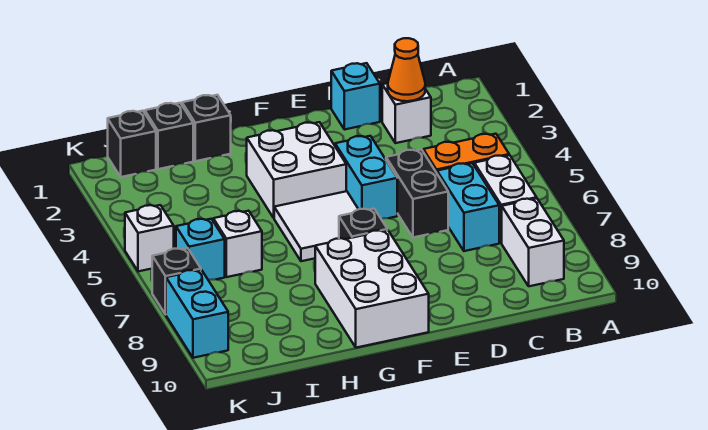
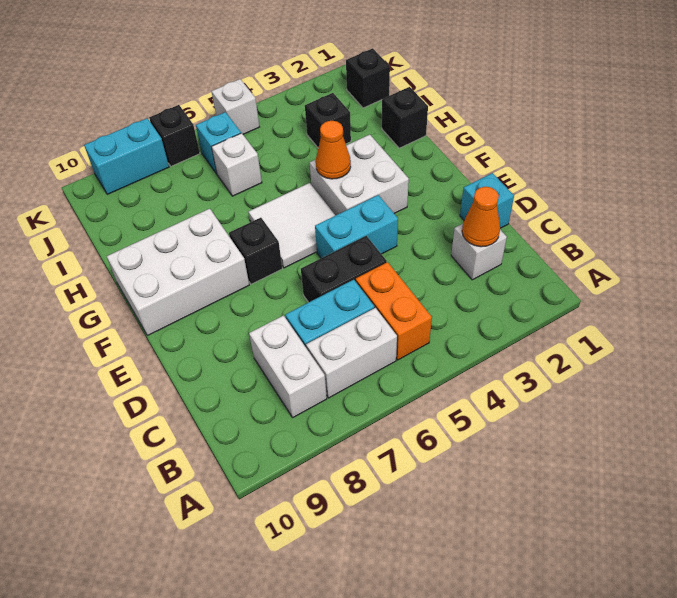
white 1x2 brick [502,199,564,286] -> white 1x2 brick turned to [249,315,327,417]
none -> orange 1x1 cone [316,121,351,179]
black 1x1 brick [145,103,193,169] -> black 1x1 brick moved to [305,93,351,147]

